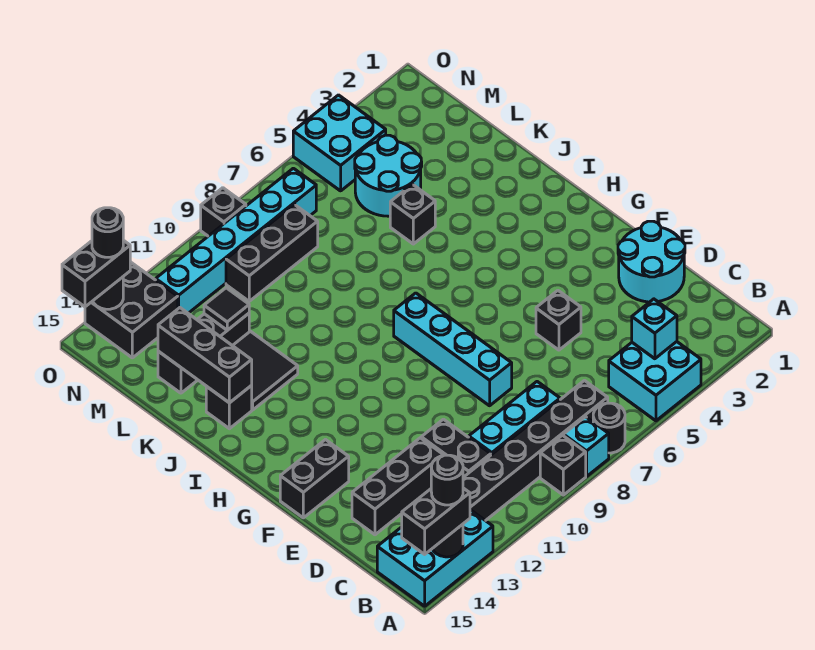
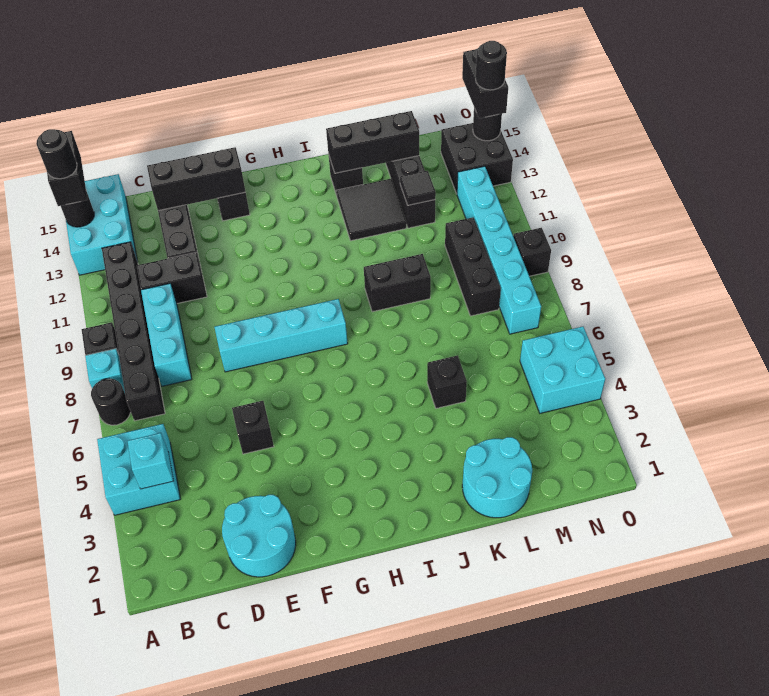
none -> black 1x3 brick [147,147,245,211]
none -> black 1x2 brick [364,254,431,312]
cyan 2x2 round brick [355,135,422,216] -> cyan 2x2 round brick moved to [462,437,532,518]

